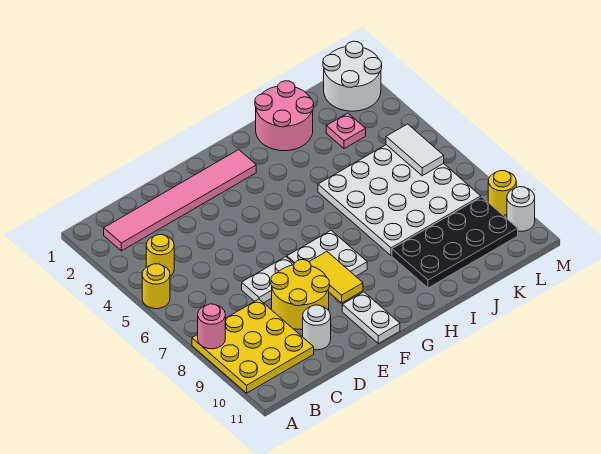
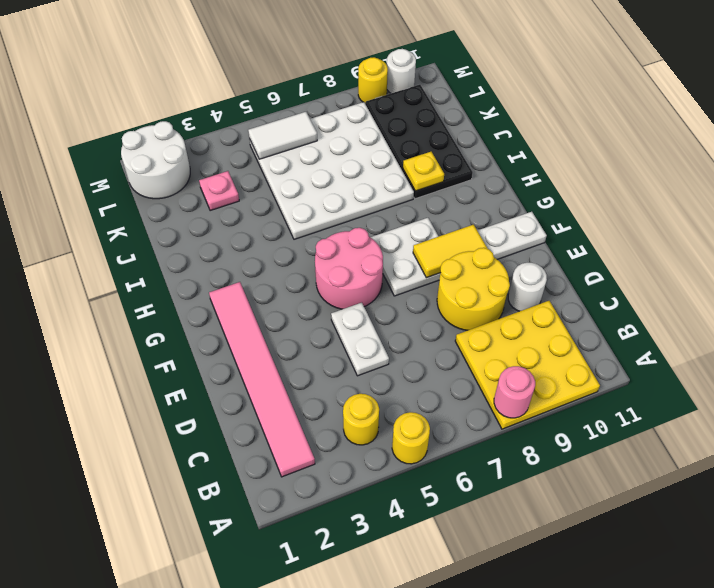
white 1x2 plate [242,257,294,303] -> white 1x2 plate moved to [331,303,389,376]
pink 2x2 round brick [255,81,314,151] -> pink 2x2 round brick moved to [315,228,383,309]
none -> yellow 1x1 plate [403,152,444,191]

